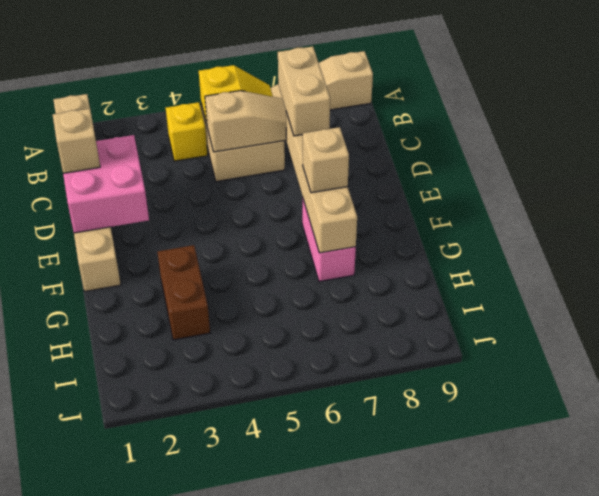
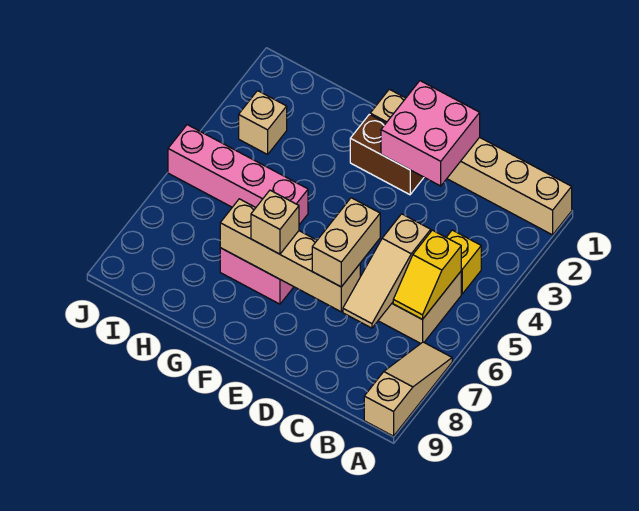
tan 1x2 brick [278,46,330,136] -> tan 1x2 brick turned to [312,198,380,287]
tan 1x1 brick [53,109,100,173] -> tan 1x1 brick moved to [239,91,287,154]
brown 1x2 brick [157,245,210,340] -> brown 1x2 brick moved to [350,114,424,195]
none -> pink 1x4 brick [168,125,308,225]

